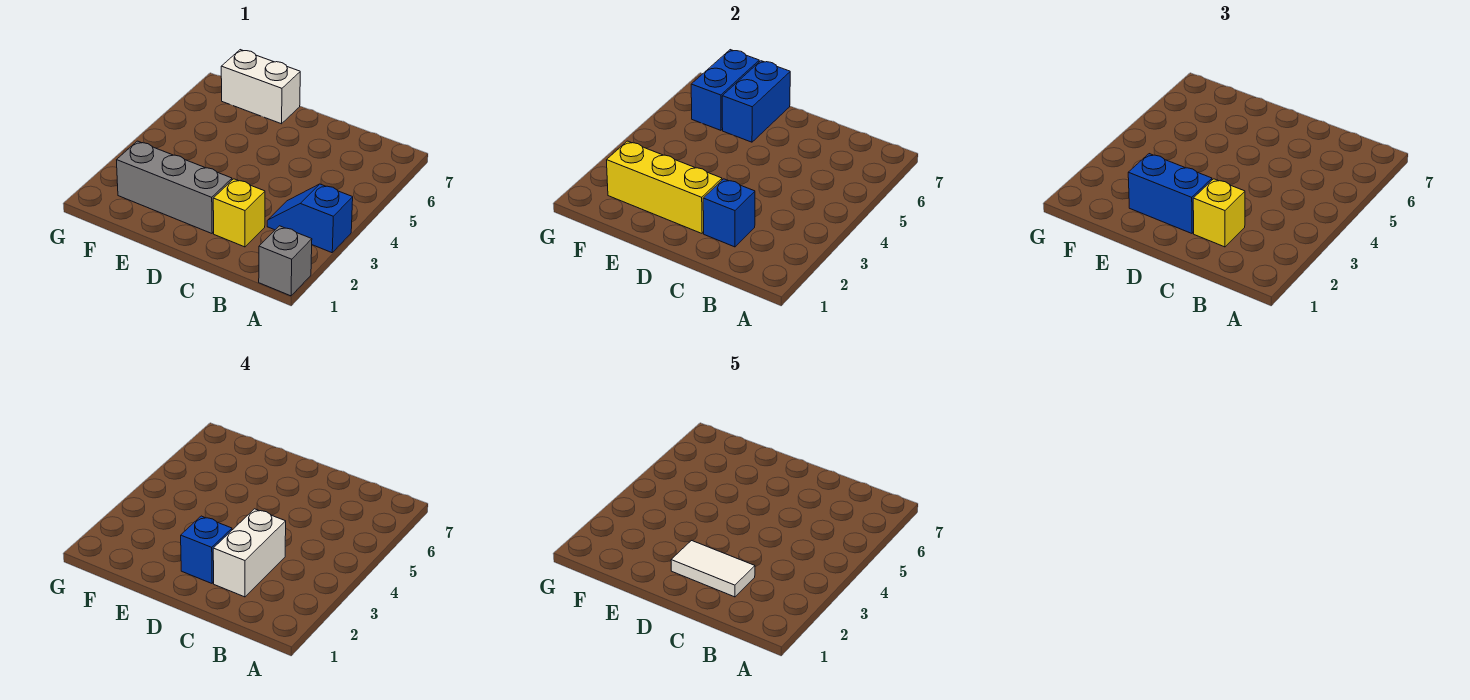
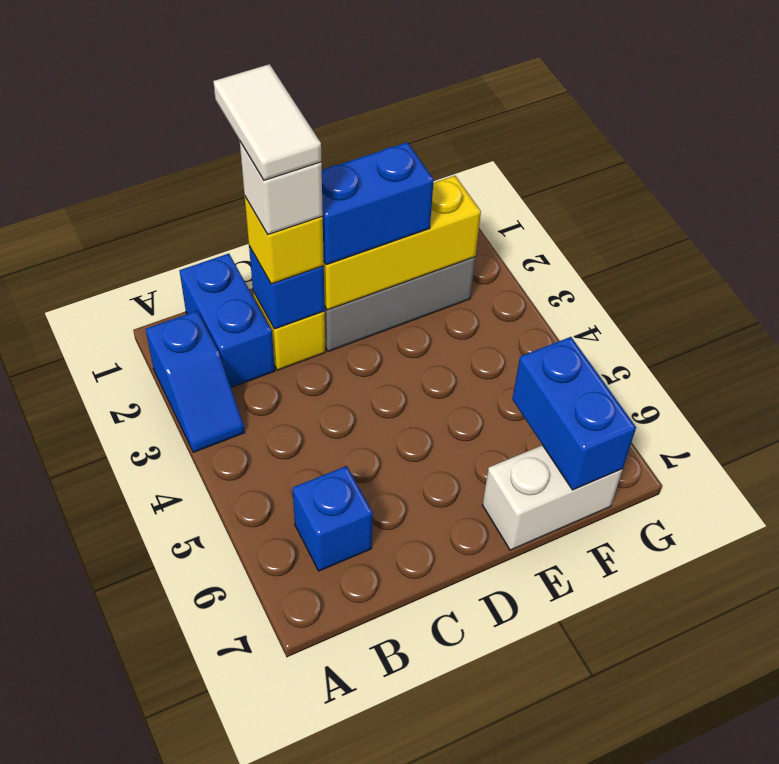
grey 1x1 brick [259,226,312,296] -> none
blue 1x2 slope [267,184,353,253] -> blue 1x2 slope turned to [146,311,245,452]
white 1x2 brick [213,509,286,597] -> white 1x1 brick [240,142,323,234]
white 1x2 tile [671,541,755,597] -> white 1x2 tile turned to [213,64,321,180]
blue 1x1 brick [181,516,232,583] -> blue 1x1 brick moved to [293,466,373,571]
blue 1x2 brick [722,61,790,142] -> blue 1x2 brick moved to [179,254,275,387]

